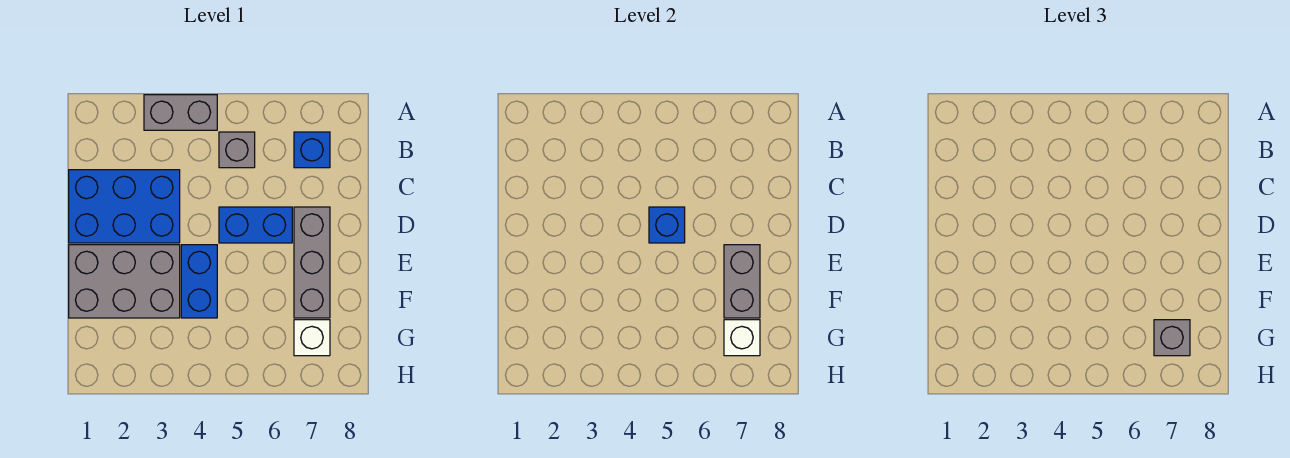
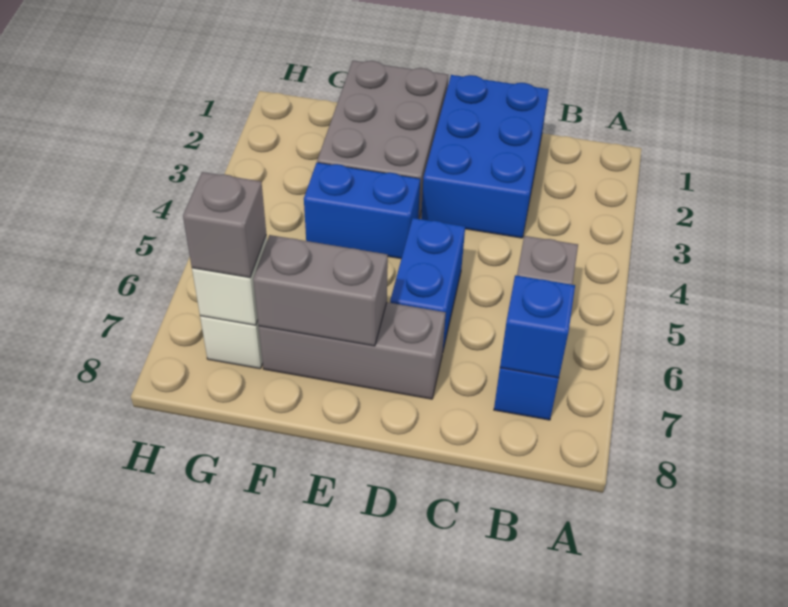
grey 1x2 brick [144,95,217,130] -> none
blue 1x1 brick [649,207,685,243] -> blue 1x1 brick moved to [500,275,575,378]

